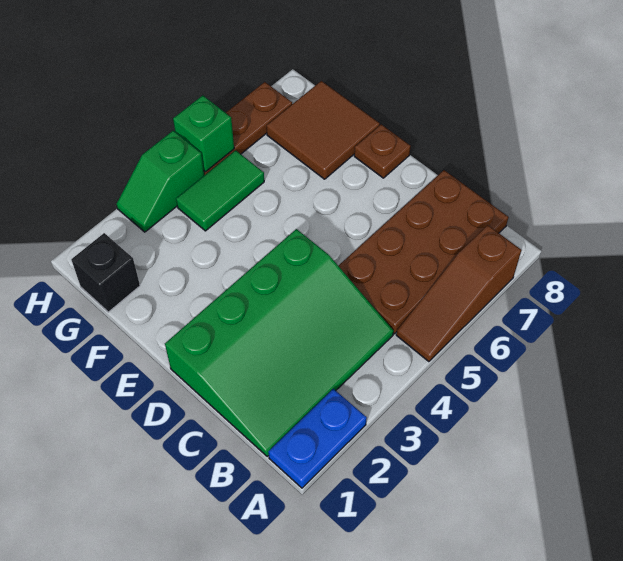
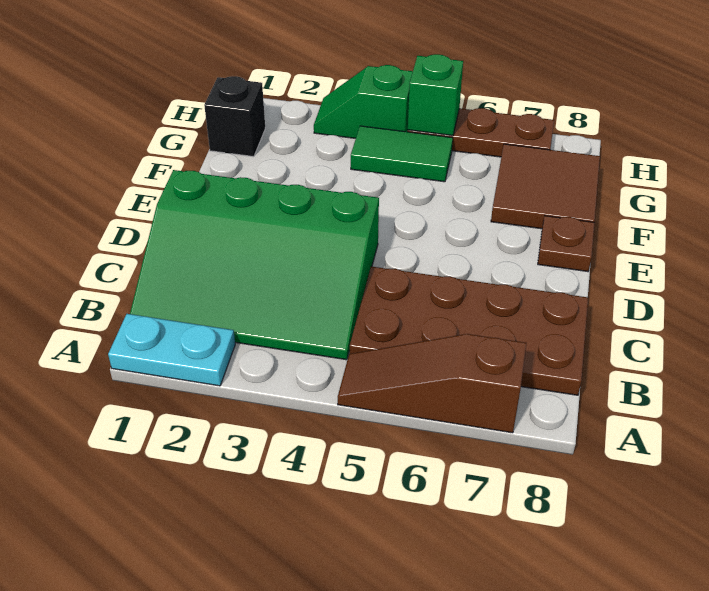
blue 1x2 plate [268,389,367,488] -> cyan 1x2 plate [108,314,235,386]

